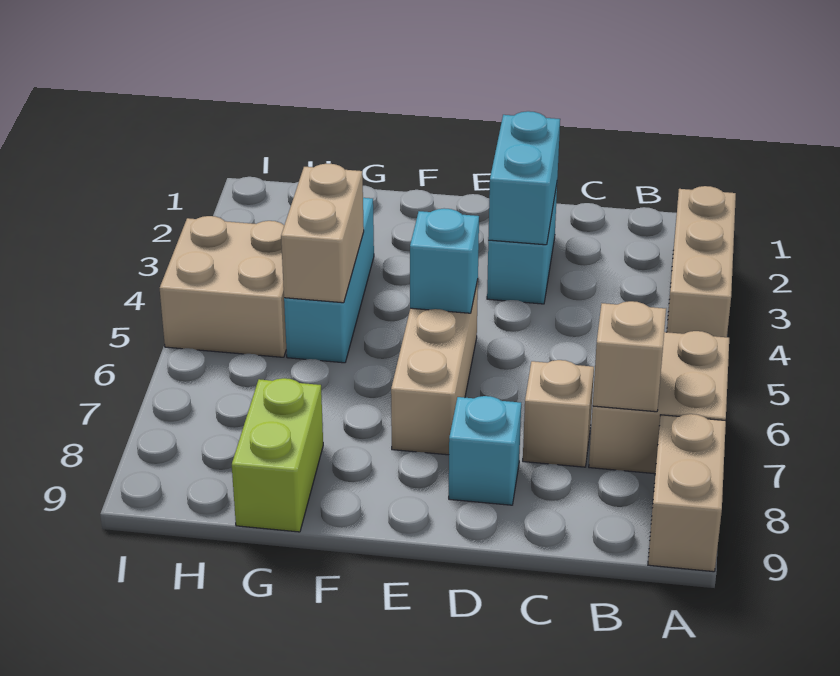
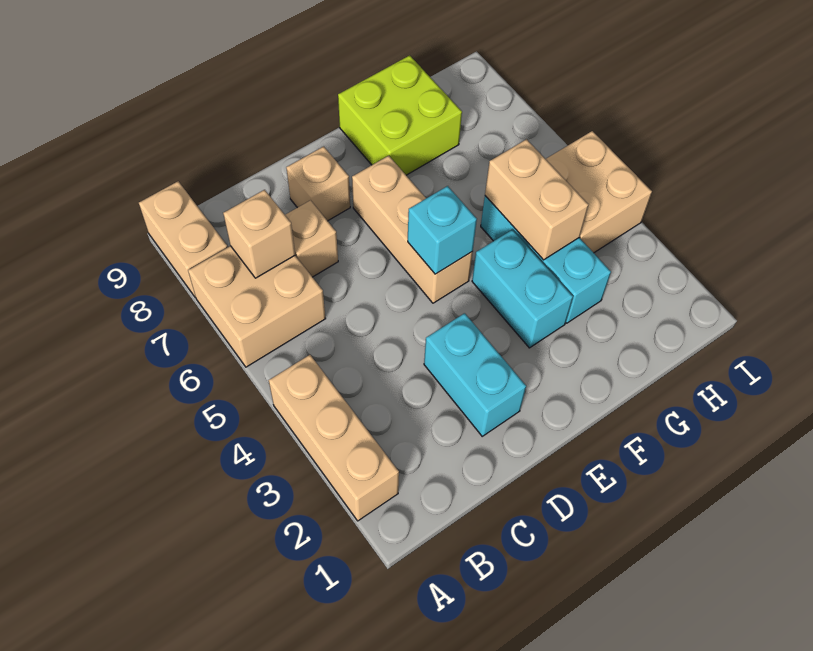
cyan 1x2 brick [488,111,560,245] -> cyan 1x2 brick moved to [472,230,573,348]
cyan 1x1 brick [449,396,521,505] -> tan 1x1 brick [286,146,350,221]
lime 1x2 brick [232,378,323,532] -> lime 2x2 brick [338,55,462,175]

